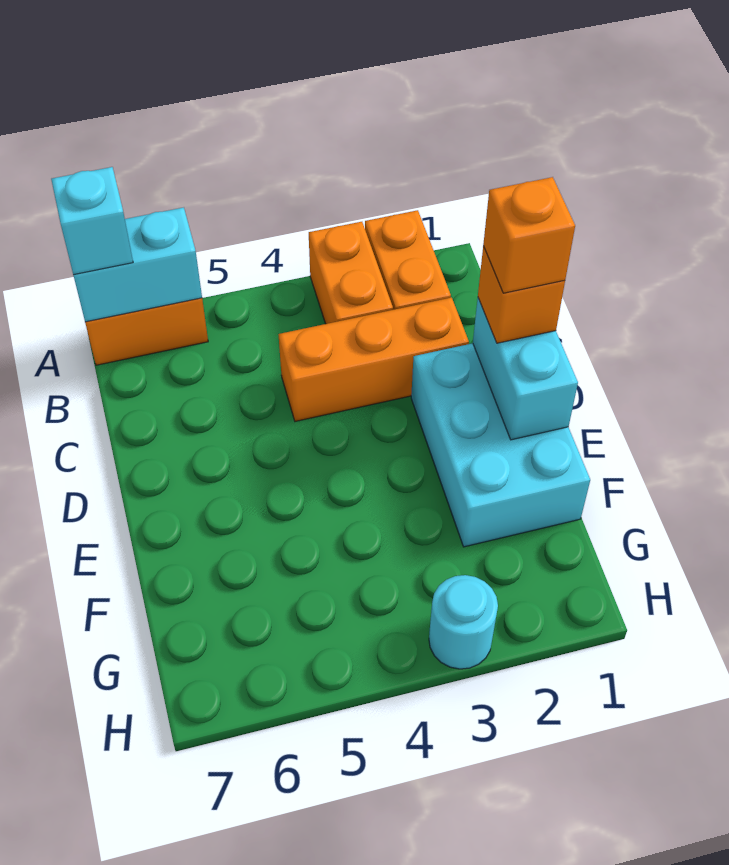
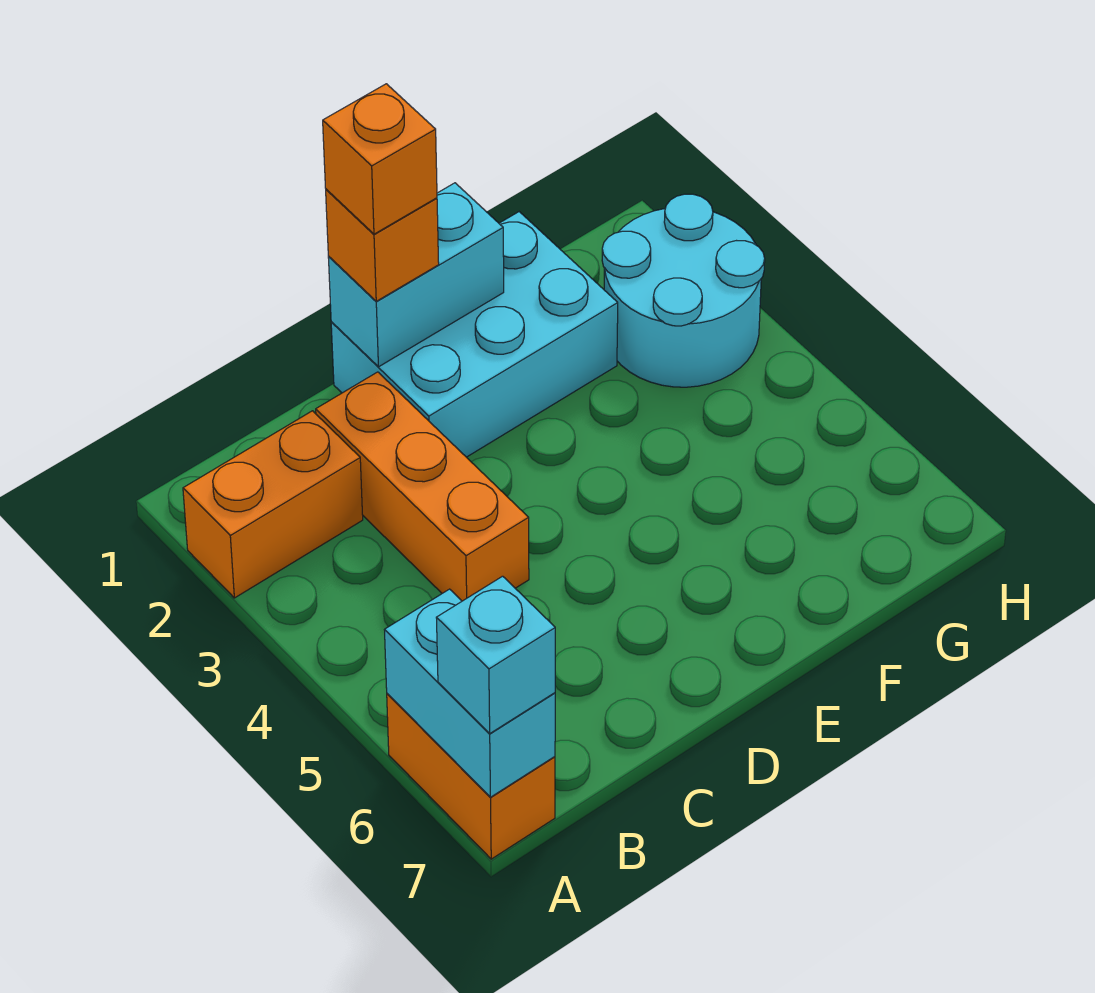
orange 1x2 brick [309,222,393,324] -> none
cyan 1x1 round brick [429,575,498,669] -> cyan 2x2 round brick [602,194,765,387]

